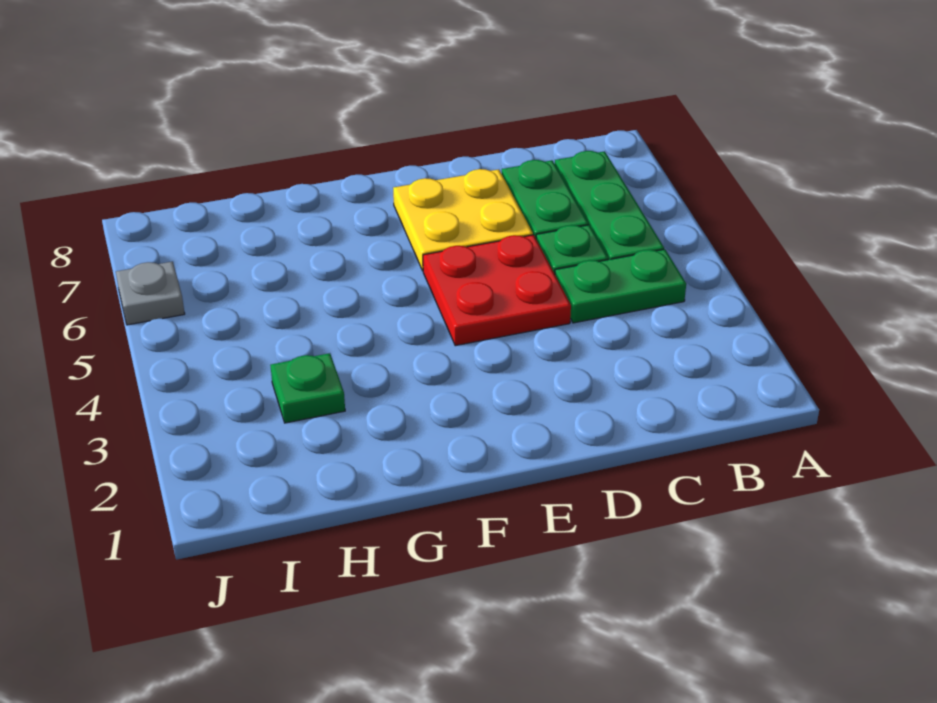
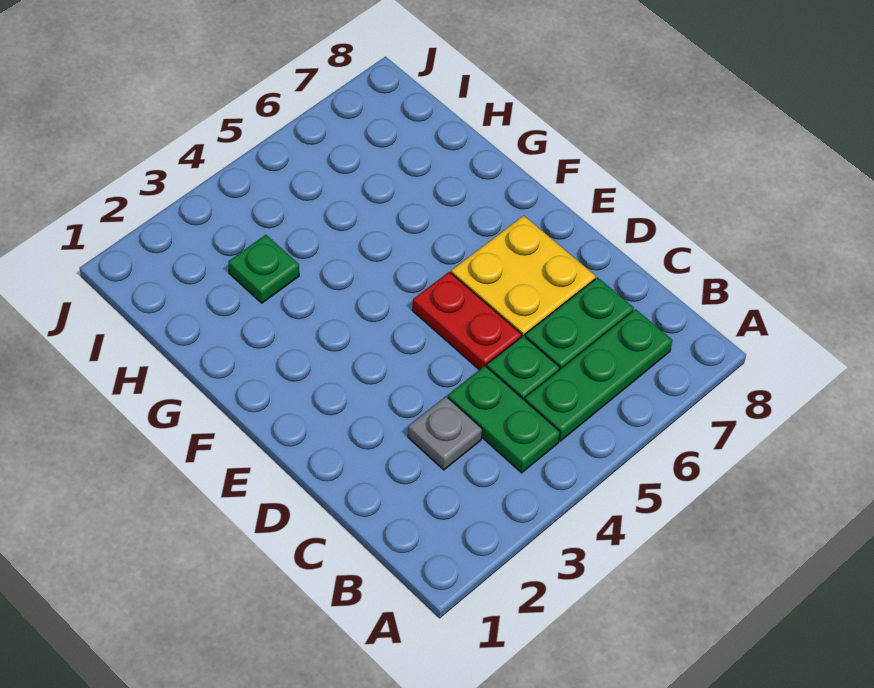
red 2x2 plate [423,235,571,346] -> red 1x2 plate [412,272,522,370]
grey 1x1 plate [116,262,185,325] -> grey 1x1 plate moved to [408,397,482,470]

